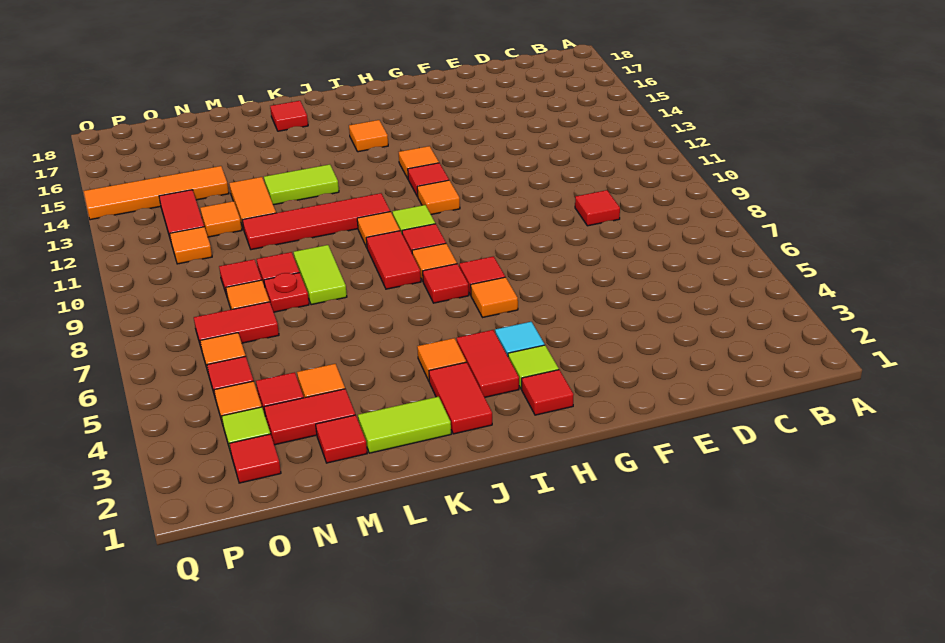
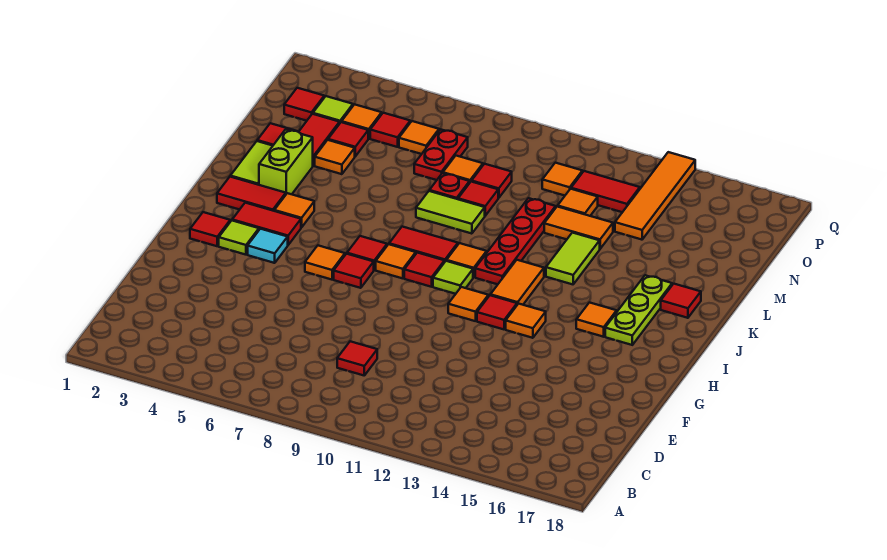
none -> orange 1x2 tile [490,260,544,305]
none -> lime 1x3 plate [605,275,672,345]
red 1x4 tile [242,193,390,250] -> red 1x4 plate [475,198,556,284]
none -> lime 1x2 brick [259,130,313,194]
red 1x2 tile [194,302,279,347] -> red 1x2 plate [414,129,468,180]

